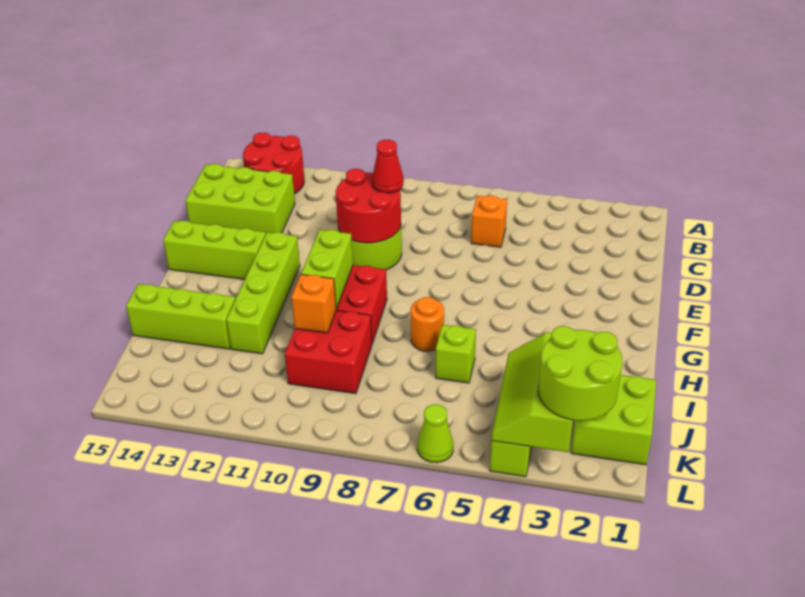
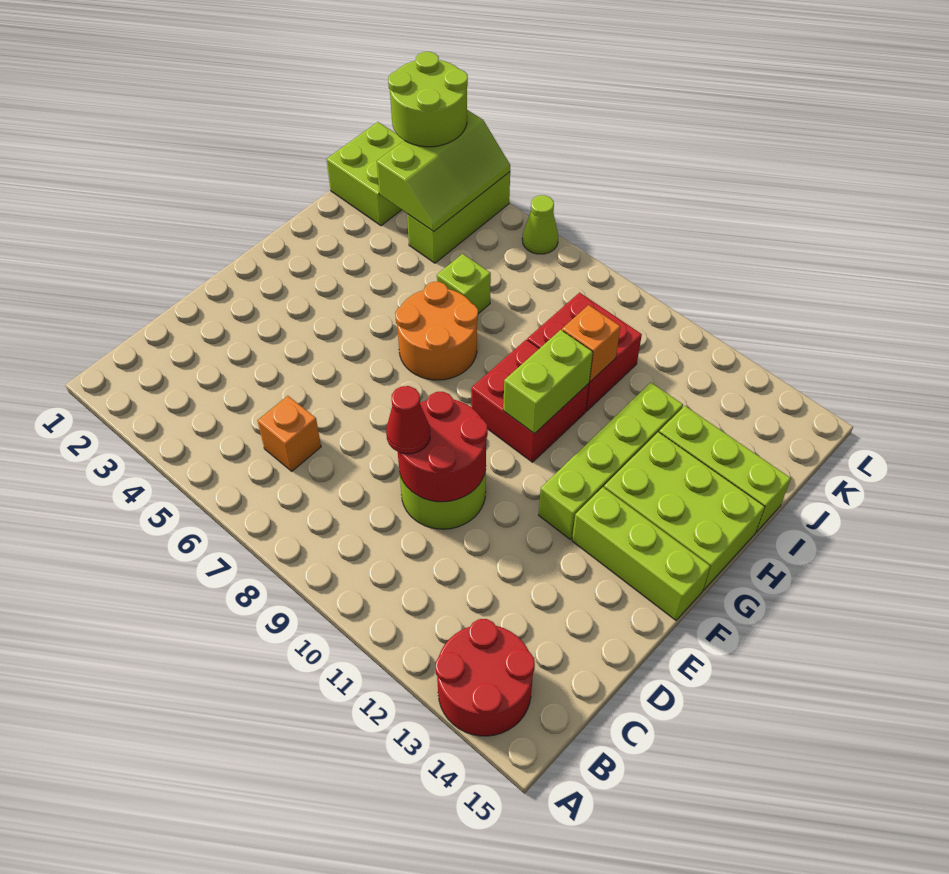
lime 2x3 brick [185,164,295,233] -> lime 2x3 brick moved to [604,432,765,590]
orange 1x1 round brick [411,297,444,351] -> orange 2x2 round brick [395,282,478,380]

